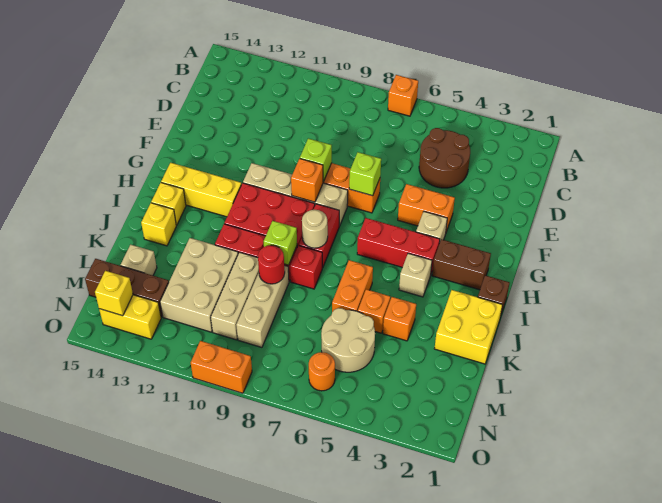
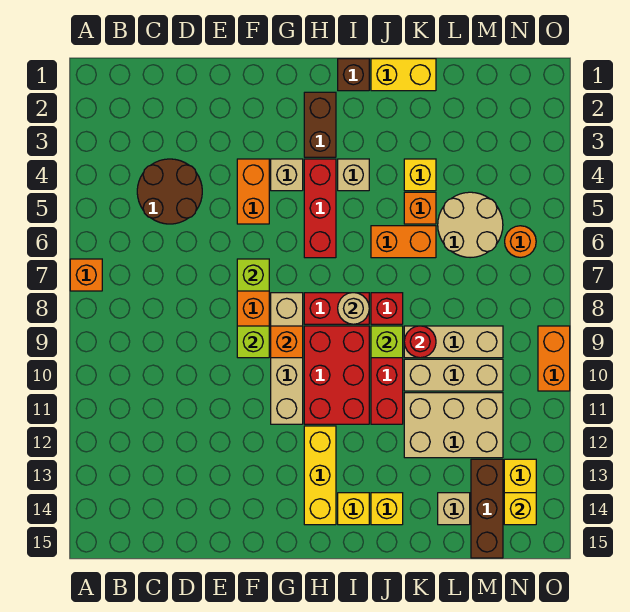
yellow 2x2 brick [434,290,503,364] -> yellow 1x2 brick [371,59,436,91]
orange 1x1 brick [383,297,416,341] -> yellow 1x1 brick [404,159,436,191]

